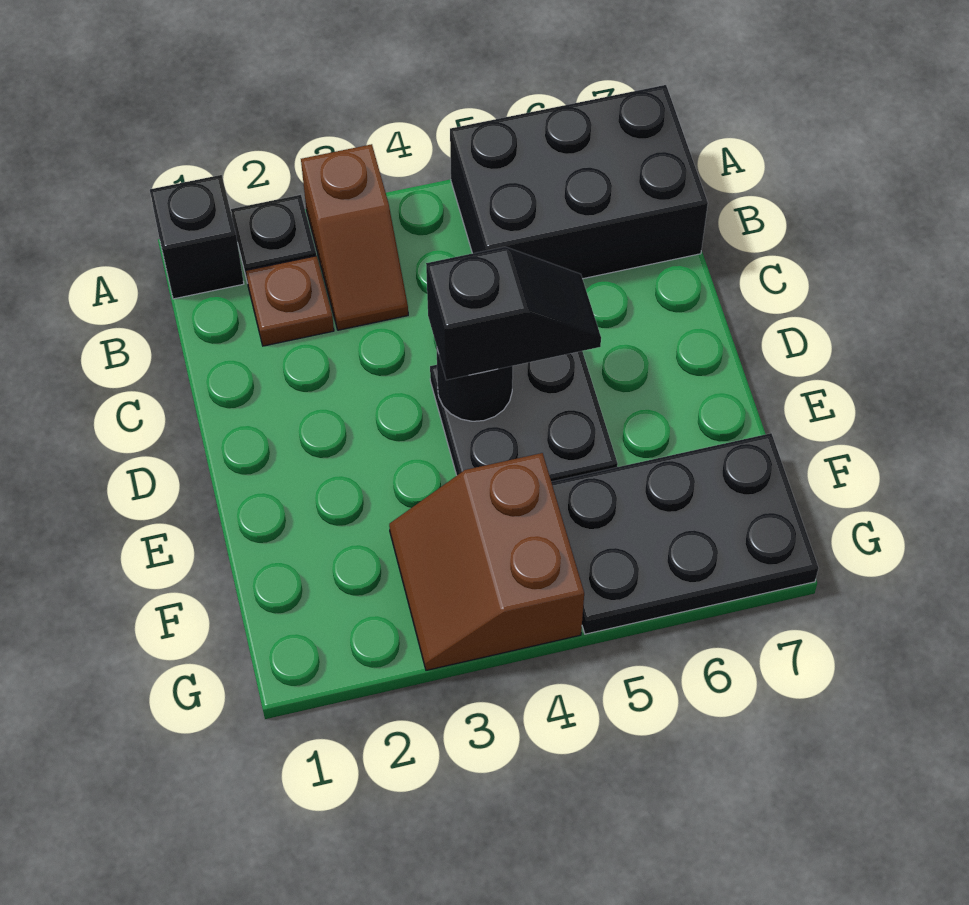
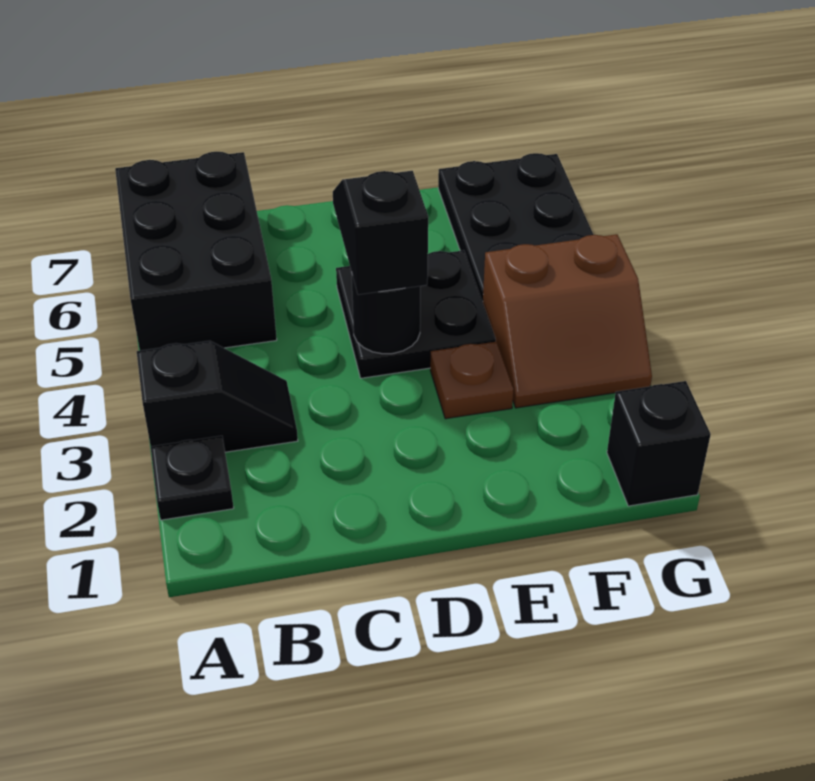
black 1x1 brick [150,175,244,299] -> black 1x1 brick moved to [607,381,711,506]
brown 1x2 slope [301,144,408,330] -> black 1x2 slope [137,341,298,452]
brown 1x1 plate [246,256,334,346] -> brown 1x1 plate moved to [430,342,514,419]

